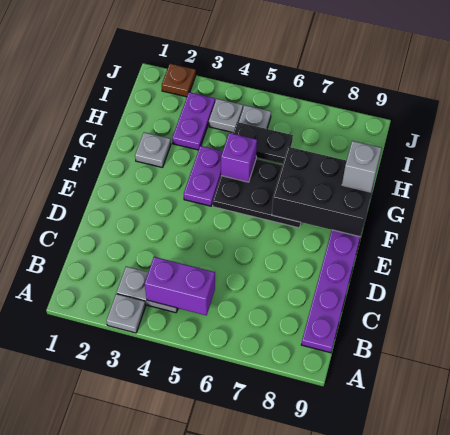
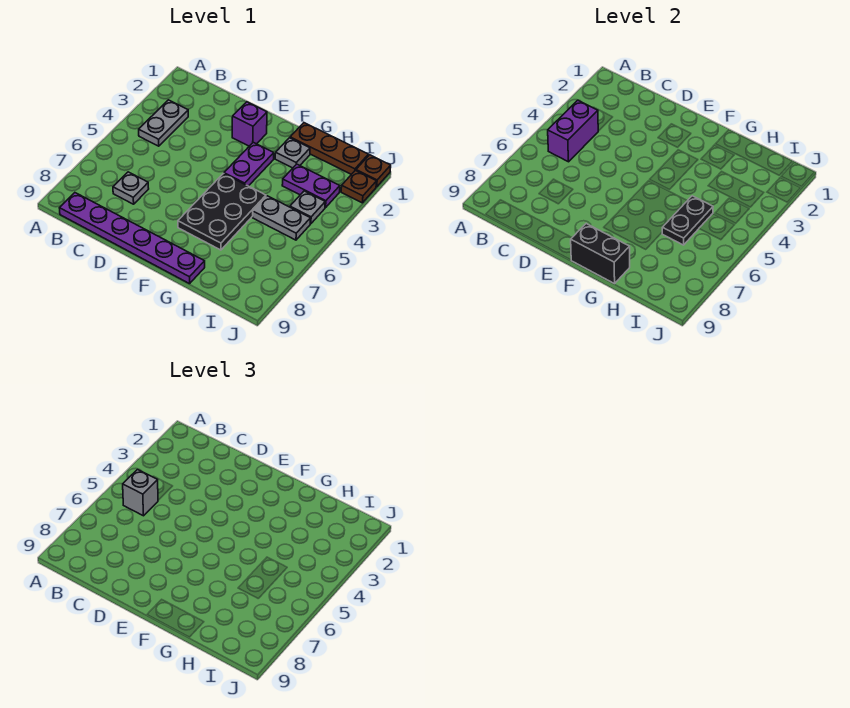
grey 1x1 plate [106,294,146,333] -> grey 1x1 plate moved to [113,172,149,204]
purple 1x2 plate [184,146,223,206] -> purple 1x2 plate turned to [224,142,274,186]
black 2x3 brick [272,147,376,237] -> black 1x2 brick [571,224,630,284]
none -> brown 1x3 plate [290,123,368,174]
purple 1x1 brick [221,133,257,182] -> purple 1x1 brick moved to [232,102,267,146]
grey 1x1 brick [342,141,382,192] -> grey 1x1 brick moved to [123,470,158,516]
none -> brown 1x1 plate [356,155,391,187]

